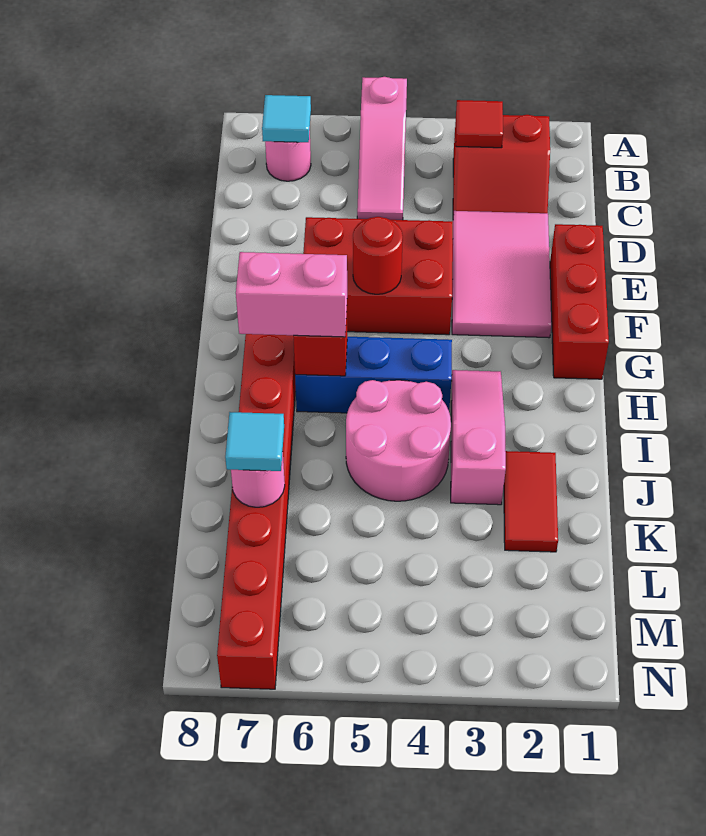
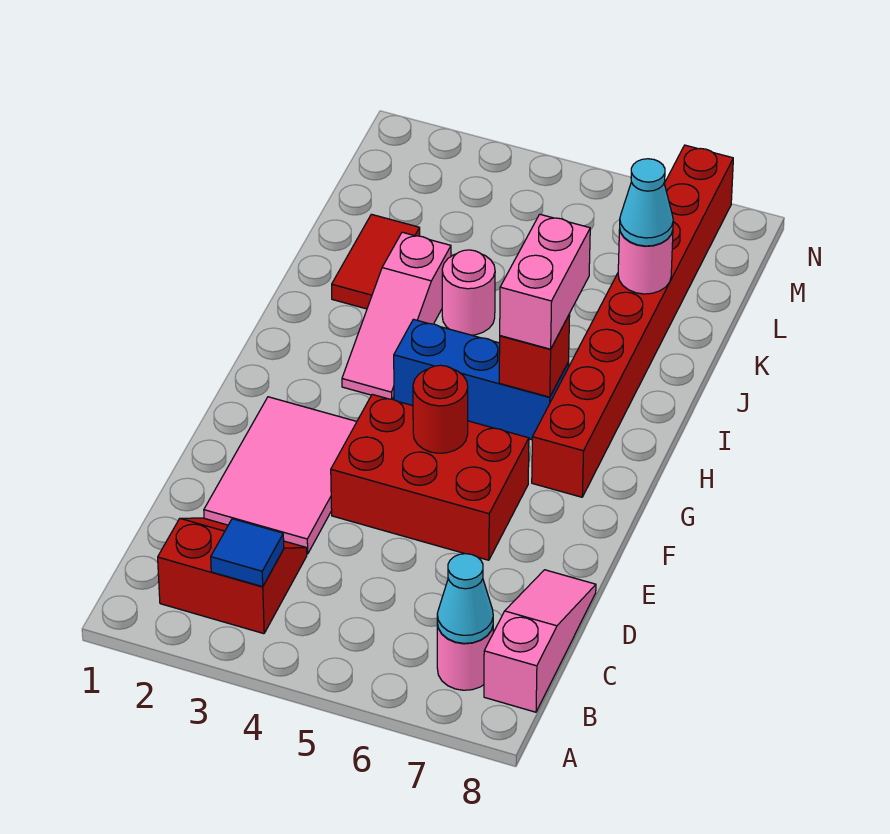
pink 1x3 slope [357,77,407,220] -> pink 1x3 slope moved to [484,570,596,712]
red 1x1 tile [456,100,503,148] -> blue 1x1 tile [211,519,284,587]
cyan 1x1 tile [262,95,311,142] -> cyan 1x1 cone [437,554,493,643]
red 1x3 brick [550,224,609,379] -> none
pink 1x2 brick [236,252,347,337] -> pink 1x2 brick turned to [500,214,590,349]
pink 2x2 round brick [346,380,451,501] -> pink 1x1 round brick [442,250,495,335]
cyan 1x1 tile [225,412,284,471] -> cyan 1x1 cone [620,159,673,246]

